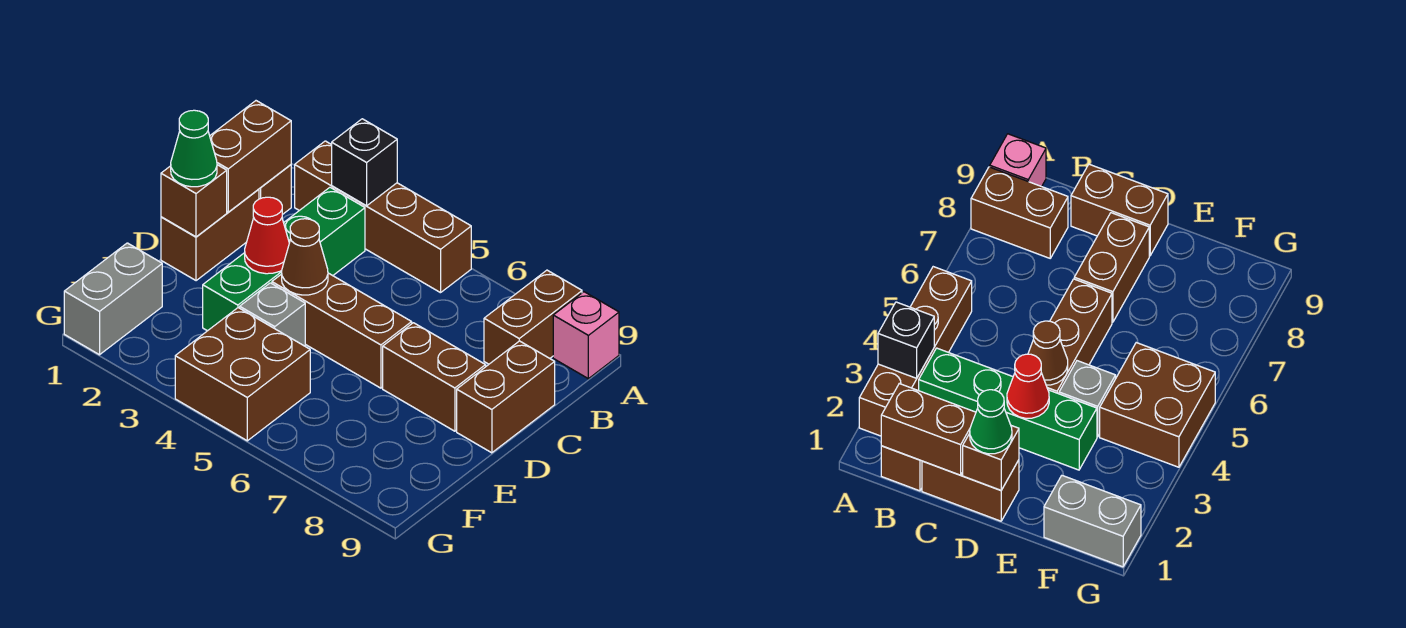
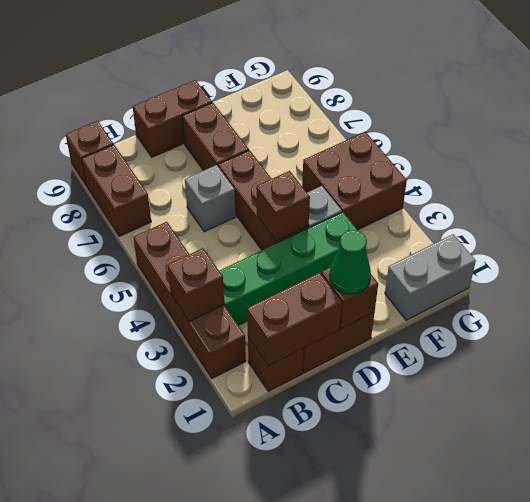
black 1x1 brick [332,119,397,206] -> brown 1x1 brick [168,248,224,322]
brown 1x2 brick [484,270,582,364] -> brown 1x2 brick turned to [82,145,151,237]
pink 1x1 brick [553,292,619,379] -> brown 1x1 brick [66,121,114,186]
none -> grey 1x1 brick [185,165,236,232]
red 1x1 cone [245,197,289,274] -> none
brown 1x1 cone [282,219,328,295] -> brown 1x1 brick [257,171,310,241]

